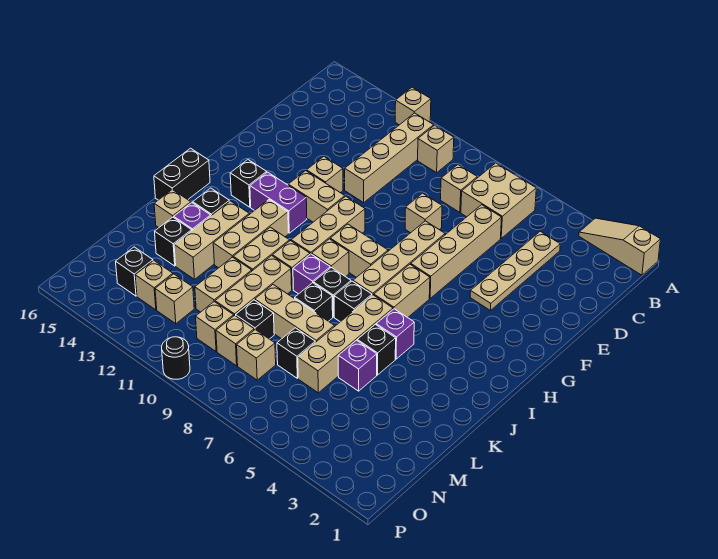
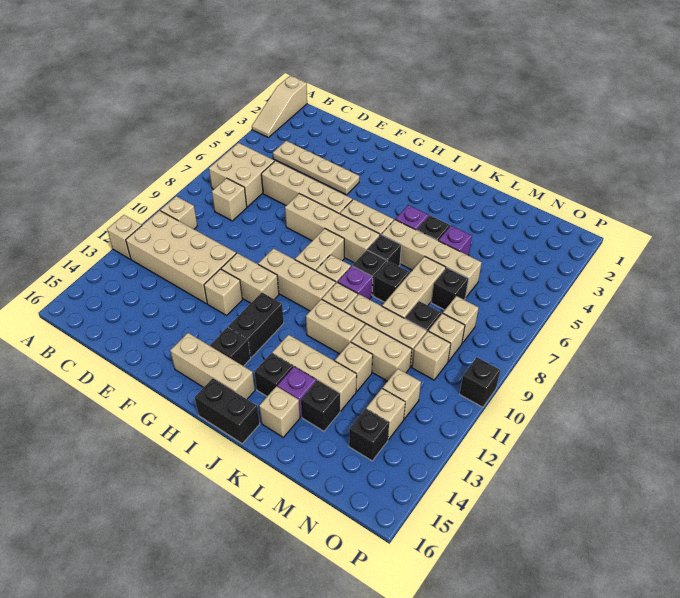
tan 1x4 brick [345,113,434,202] -> tan 2x4 brick [126,210,236,304]
tan 1x1 brick [405,193,442,233] -> tan 1x1 brick moved to [335,342,373,392]
tan 1x2 brick [288,171,345,222] -> tan 1x2 brick turned to [221,253,279,303]
purple 1x2 brick [250,172,307,233] -> black 1x2 brick [228,293,284,357]
tan 1x3 brick [213,200,289,268] -> tan 1x3 brick moved to [170,333,255,399]
black 1x1 round brick [162,337,190,379] -> black 1x1 brick [460,357,500,407]

